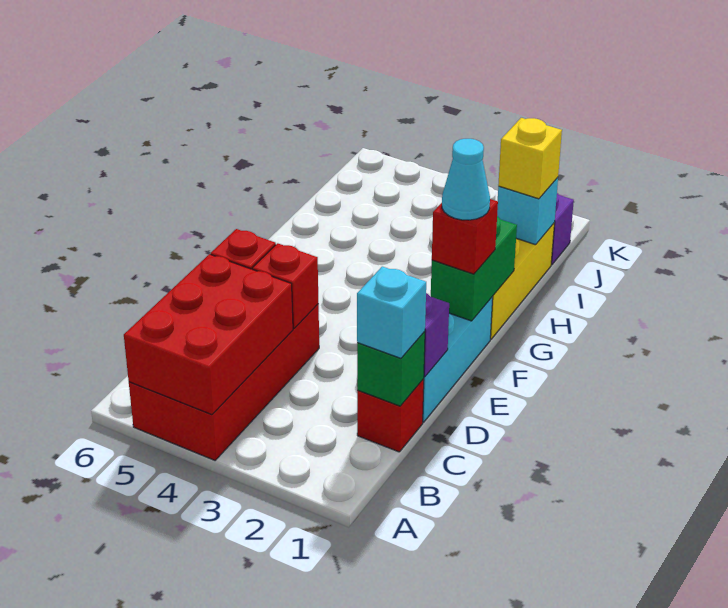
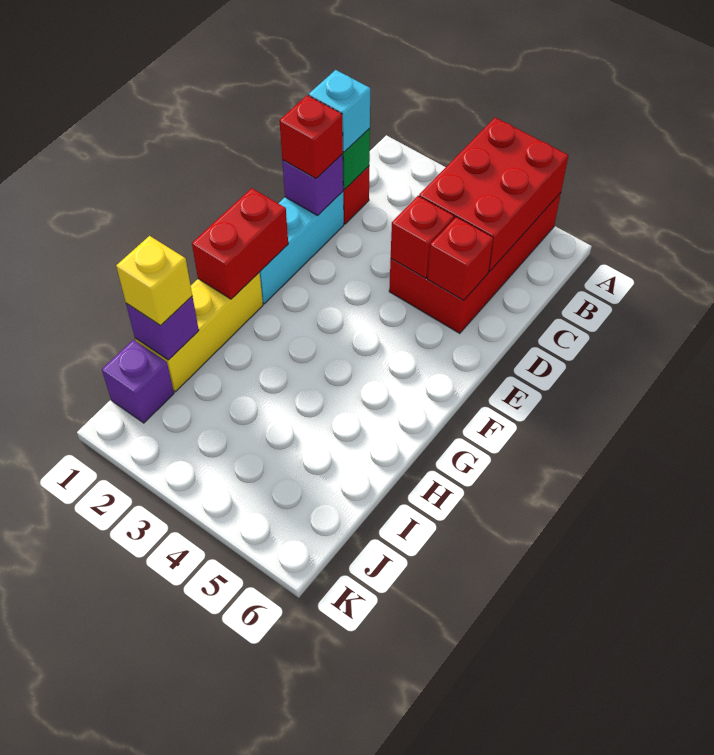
green 1x2 brick [431,216,517,321] -> red 1x2 brick [192,188,288,299]
red 1x1 brick [432,199,498,274] -> red 1x1 brick moved to [279,95,343,179]
cyan 1x1 cone [442,139,490,220] -> none
cyan 1x1 brick [497,177,558,245] -> purple 1x1 brick [126,296,199,360]

